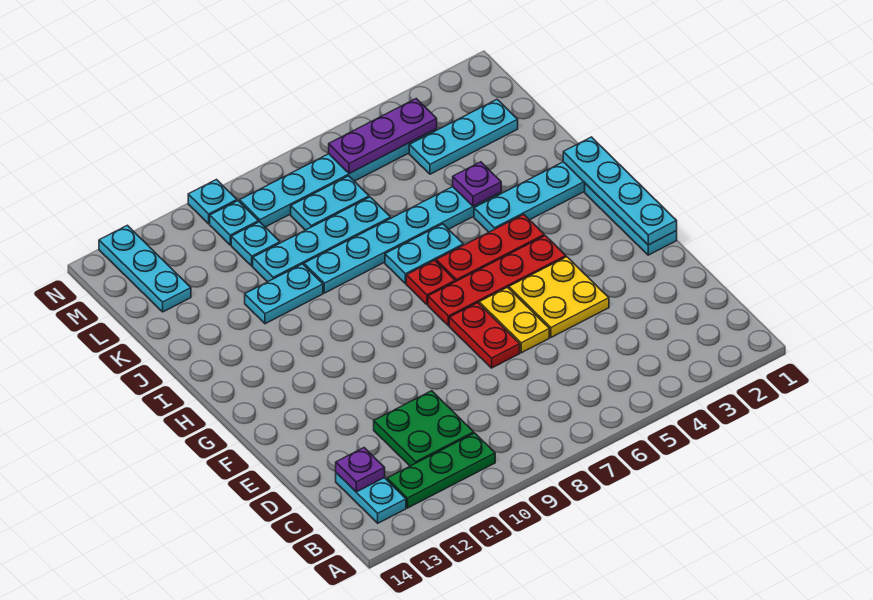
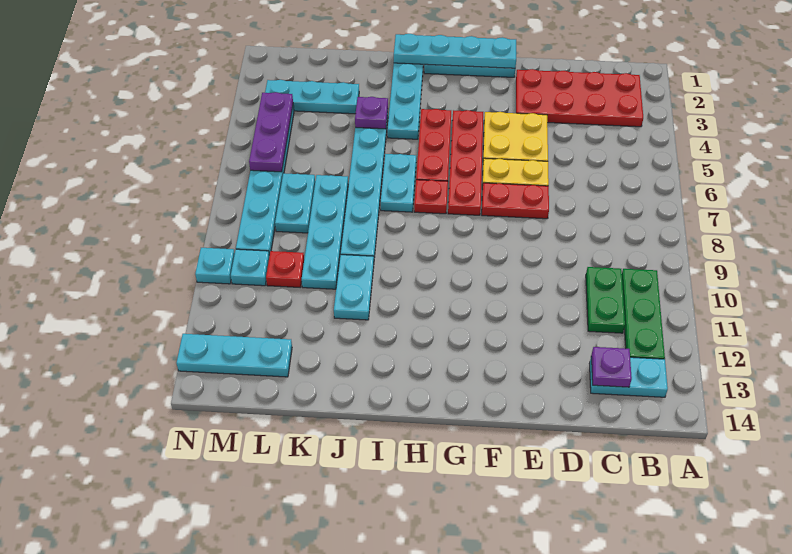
none -> red 2x4 plate [516,69,643,127]
green 2x2 plate [374,391,474,466] -> green 1x2 plate [586,267,625,333]
cyan 1x3 plate [409,100,518,174] -> cyan 1x3 plate turned to [265,80,359,114]
cyan 1x1 plate [231,222,280,266] -> red 1x1 plate [266,251,304,287]

